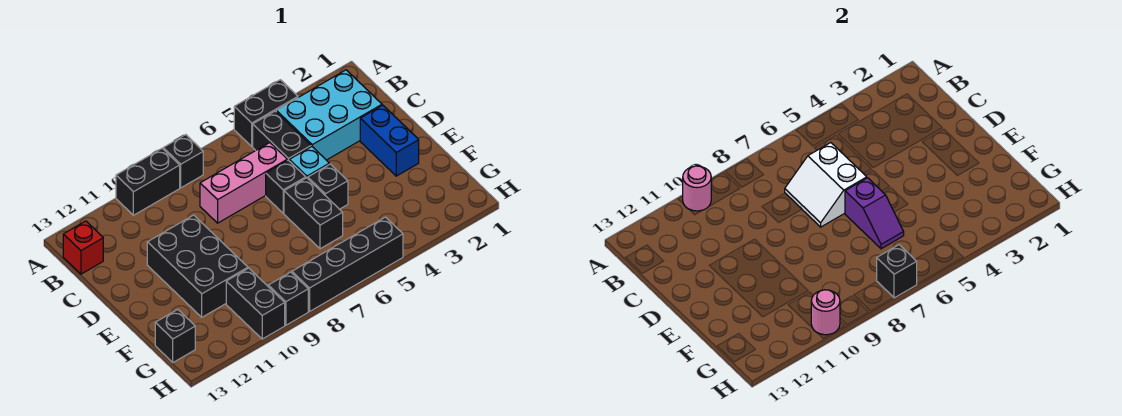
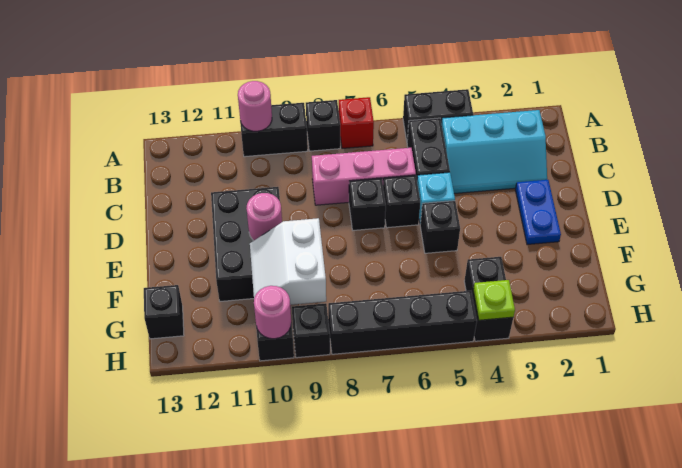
cyan 2x3 brick [276,70,382,160] -> cyan 2x3 slope [441,110,547,194]
red 1x1 brick [63,221,103,274] -> red 1x1 brick moved to [339,97,374,148]
white 2x2 slope [785,143,867,227] -> white 2x2 slope moved to [250,218,326,305]
blue 1x2 brick [360,105,419,176] -> blue 1x2 plate [515,180,561,244]
black 1x2 brick [284,178,343,249] -> black 1x2 brick moved to [464,257,513,341]
purple 1x2 slope [845,178,904,249] -> none
none -> pink 1x1 round brick [246,193,282,241]
none -> lime 1x1 plate [473,280,515,320]
black 1x1 brick [877,245,917,298] -> black 1x1 brick moved to [349,178,386,230]

